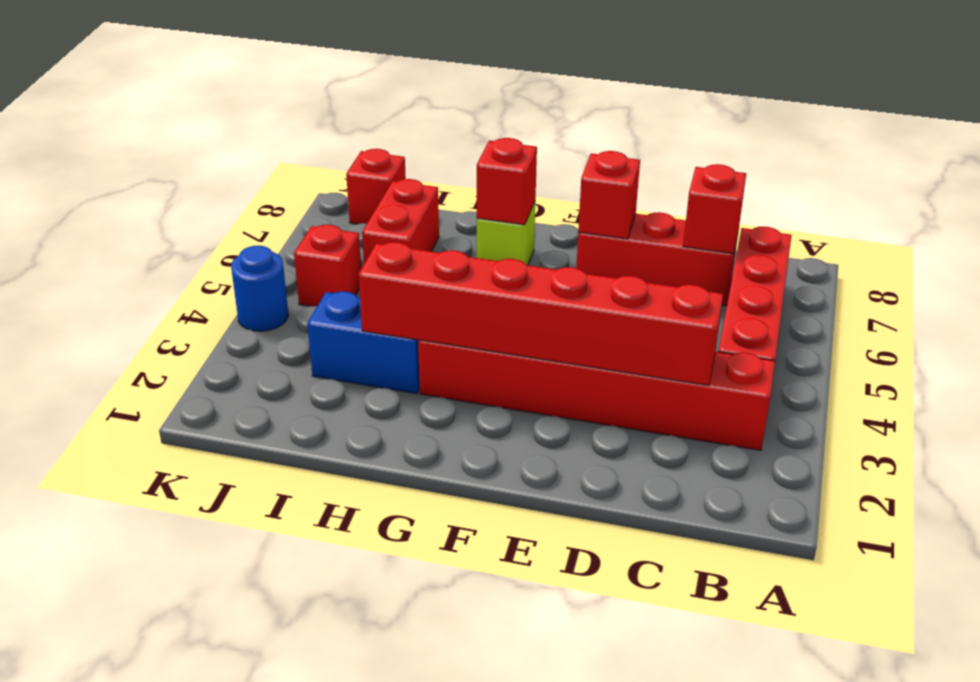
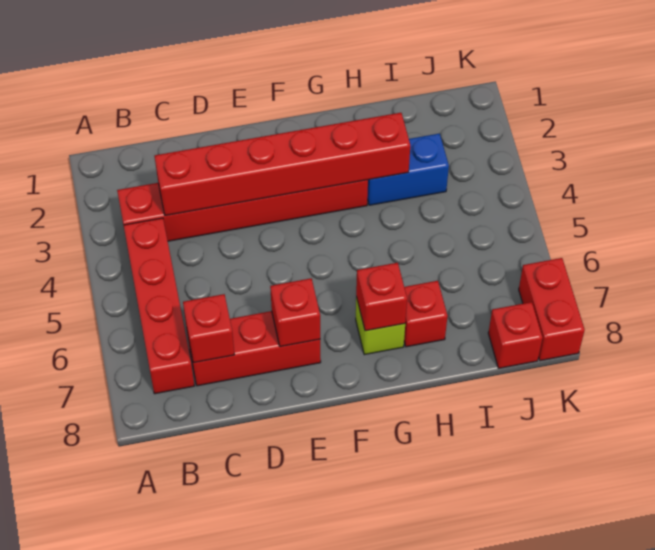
red 1x2 brick [362,179,439,264] -> red 1x2 brick moved to [519,258,585,361]
red 1x1 brick [294,225,361,306] -> red 1x1 brick moved to [404,281,448,347]
blue 1x1 round brick [231,246,288,331] -> none

